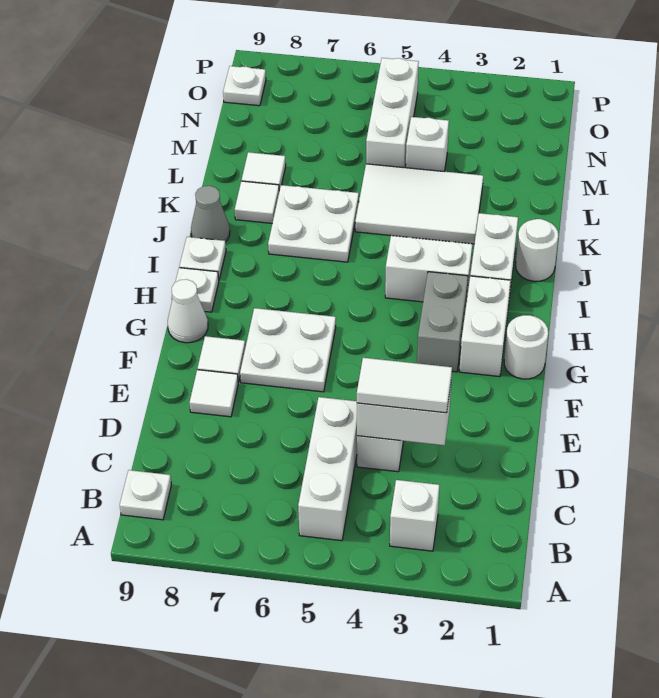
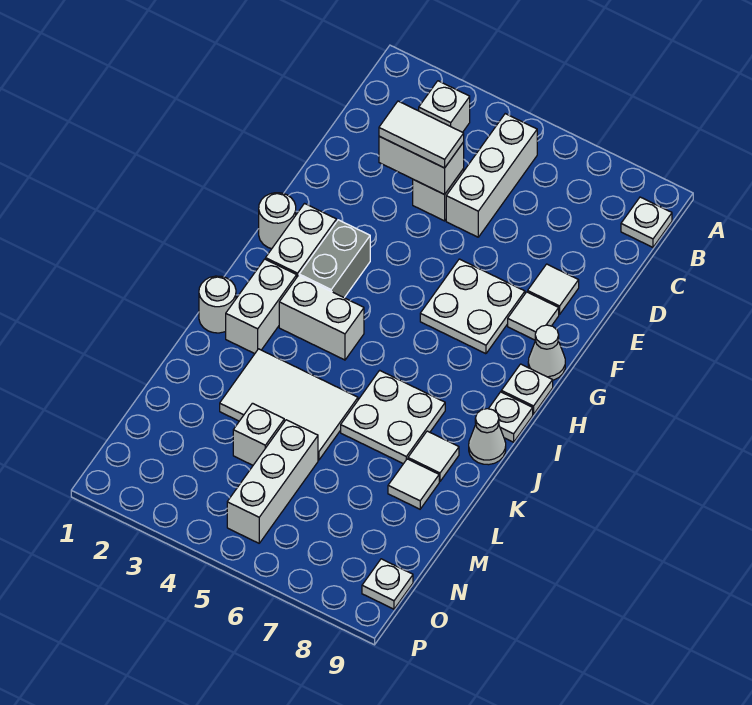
grey 1x1 cone [191,186,230,242] -> white 1x1 cone [469,409,506,465]

